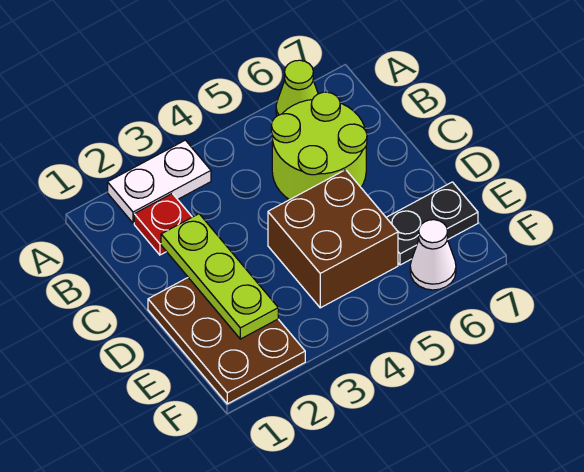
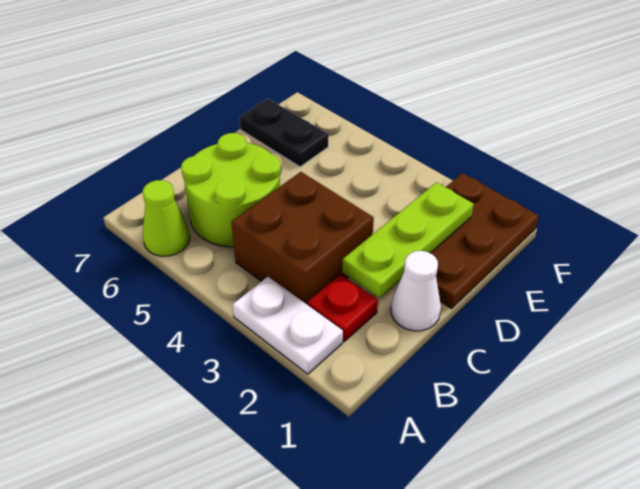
brown 2x2 brick [268,170,398,308] -> brown 2x2 brick moved to [231,172,374,304]
white 1x1 cone [410,220,456,290] -> white 1x1 cone moved to [391,251,441,331]

